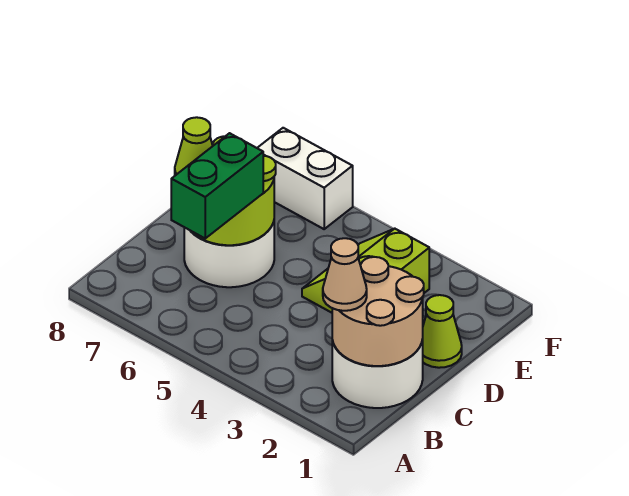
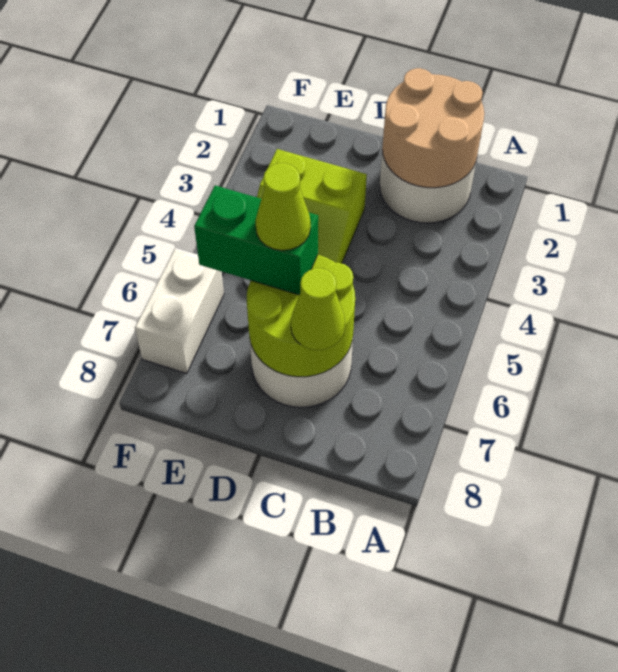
tan 1x1 cone [323,238,367,311] -> none
green 1x2 brick [171,133,263,238] -> green 1x2 brick moved to [194,185,318,295]
lime 1x1 cone [423,295,462,368] -> lime 1x1 cone moved to [255,163,311,251]

